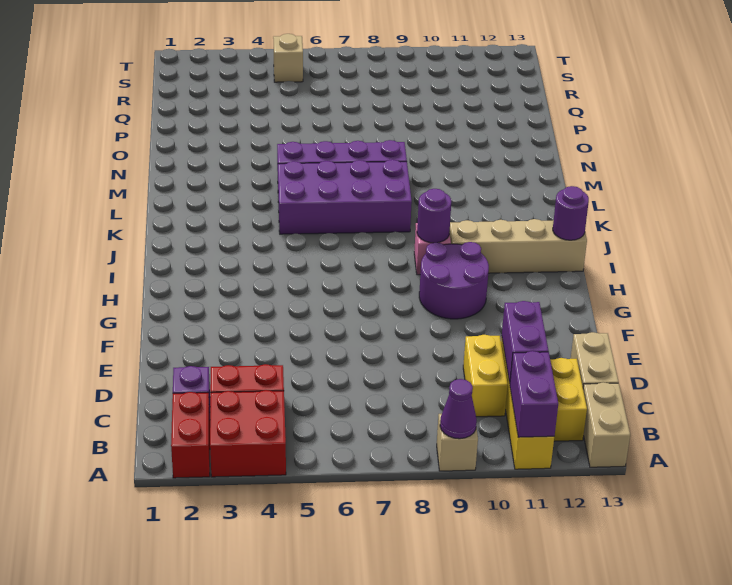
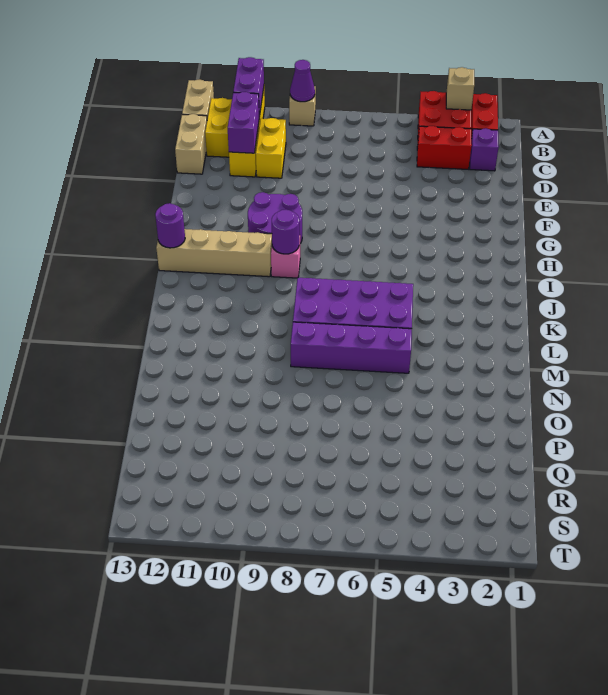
tan 1x1 brick [273,34,303,82] -> tan 1x1 brick moved to [446,67,474,110]

